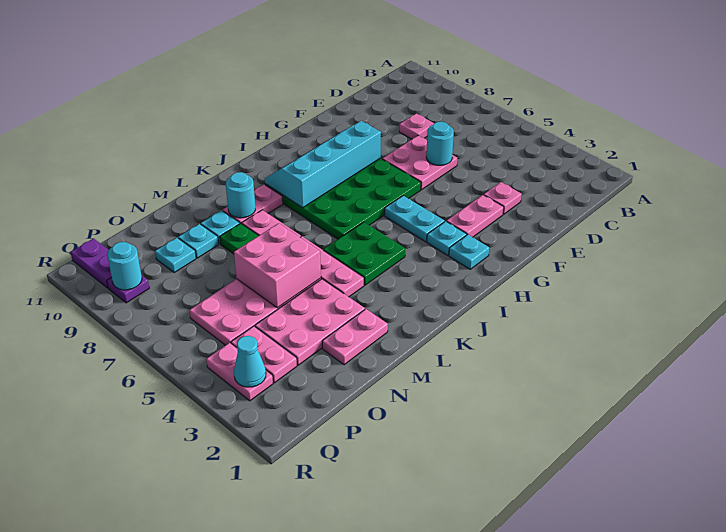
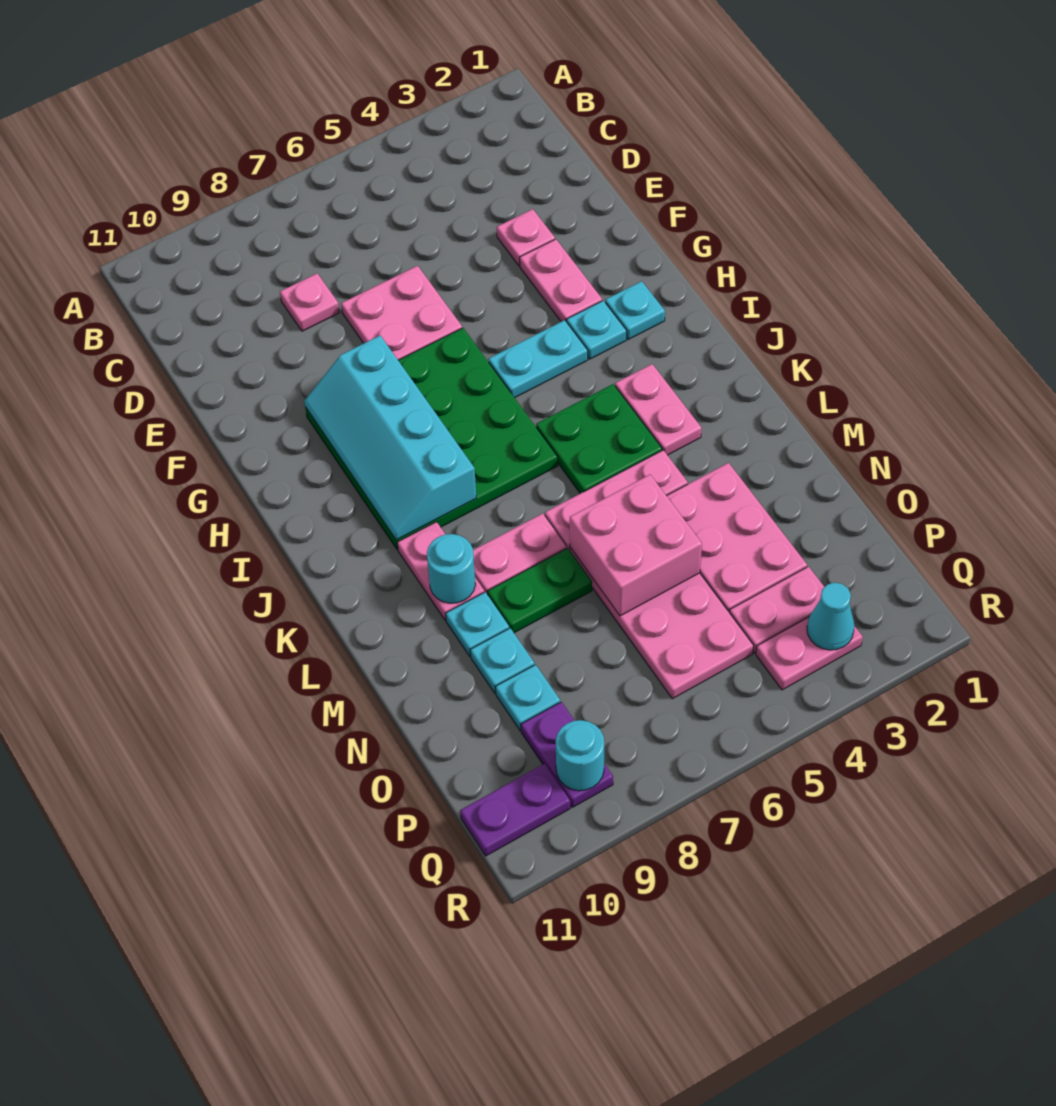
cyan 1x1 round brick [426,122,454,165] -> none
pink 1x2 plate [322,309,388,365] -> pink 1x2 plate moved to [615,364,702,455]
purple 1x1 plate [107,276,149,303] -> purple 1x2 plate [521,702,613,807]

